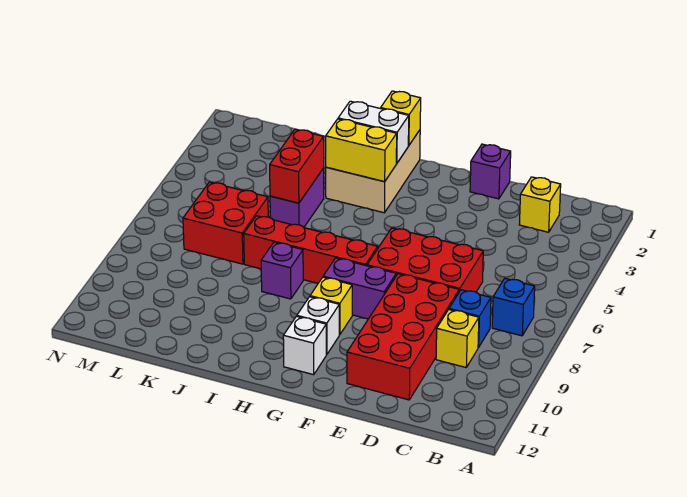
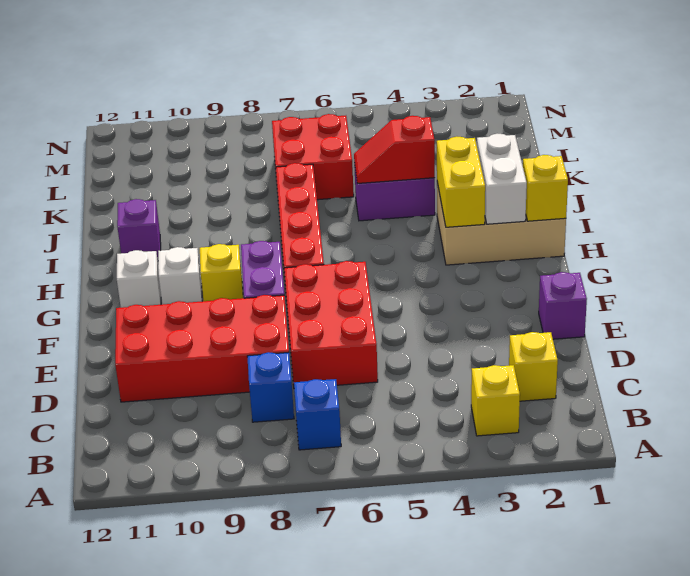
yellow 1x1 brick [436,310,479,367] -> yellow 1x1 brick moved to [471,365,520,436]
purple 1x1 brick [261,242,303,299] -> purple 1x1 brick moved to [117,199,161,260]
red 1x2 brick [270,129,324,203] -> red 1x2 slope [354,116,435,184]

